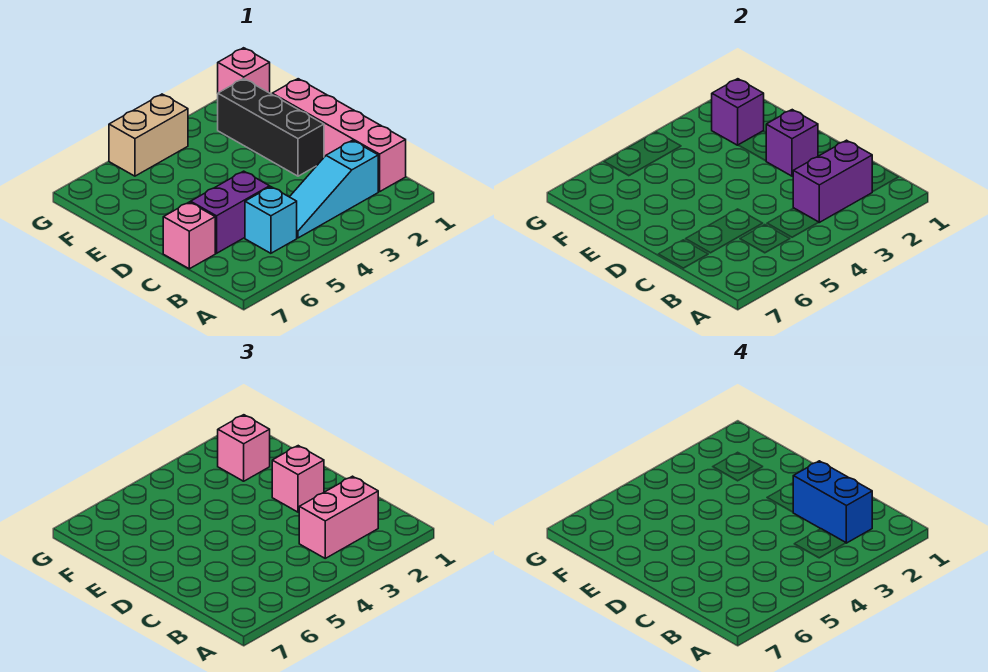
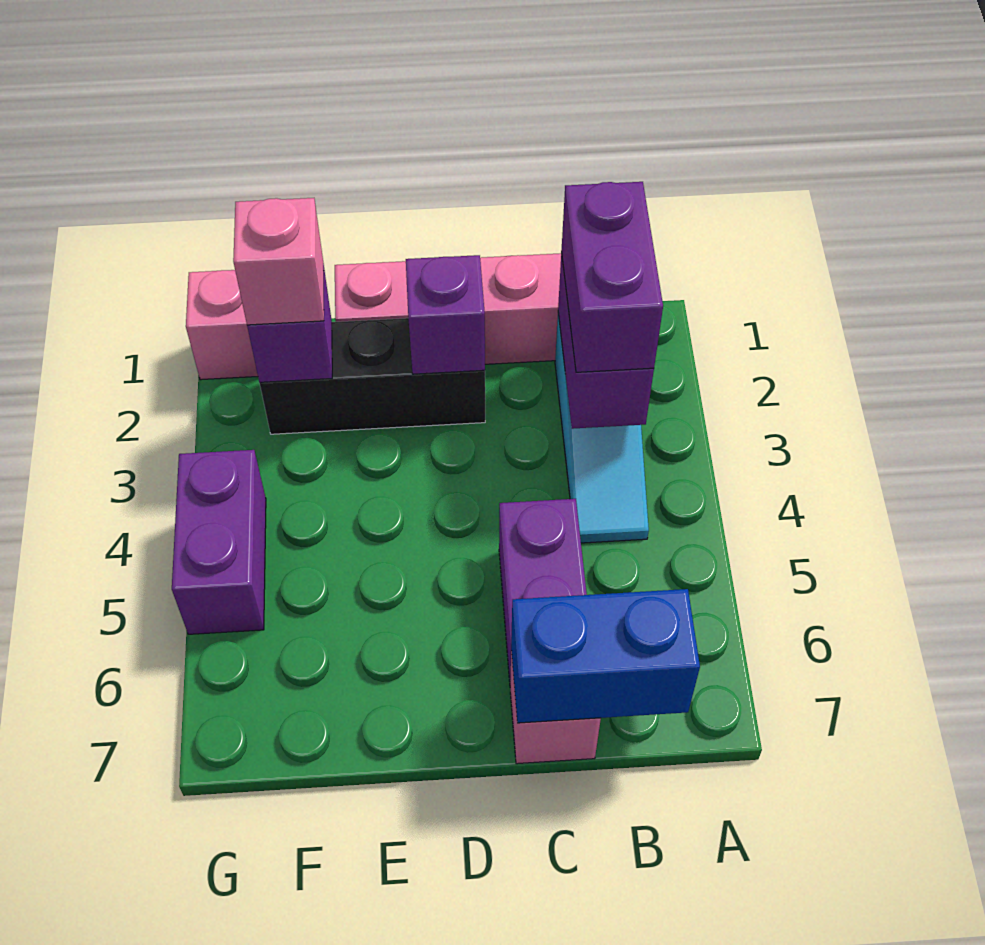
pink 1x2 brick [299,476,378,558] -> purple 1x2 brick [561,182,663,372]
blue 1x2 brick [793,461,872,543] -> blue 1x2 brick moved to [511,589,700,723]
cyan 1x1 brick [245,187,297,253] -> none
pink 1x1 brick [272,446,324,512] -> none
tan 1x2 brick [109,94,188,176] -> purple 1x2 brick [172,450,266,634]

